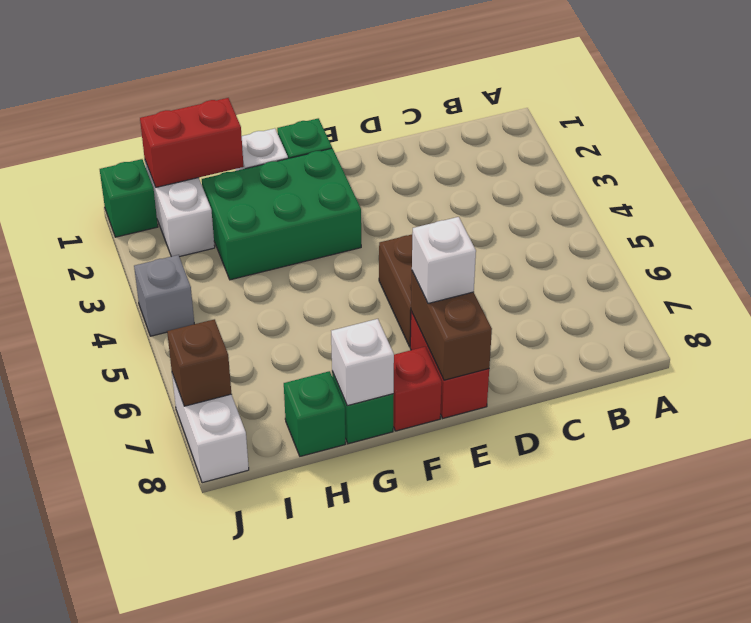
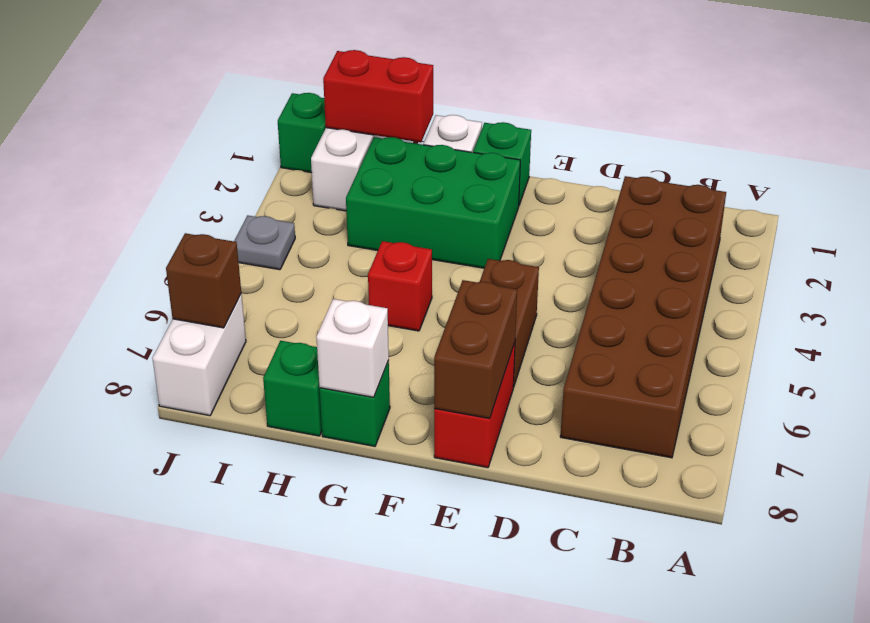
none -> brown 2x6 brick [560,176,726,458]
white 1x1 brick [412,217,476,303] -> none
red 1x1 brick [393,347,442,431] -> red 1x1 brick moved to [368,241,432,331]
grey 1x1 brick [134,255,194,336] -> grey 1x1 plate [234,215,295,270]

